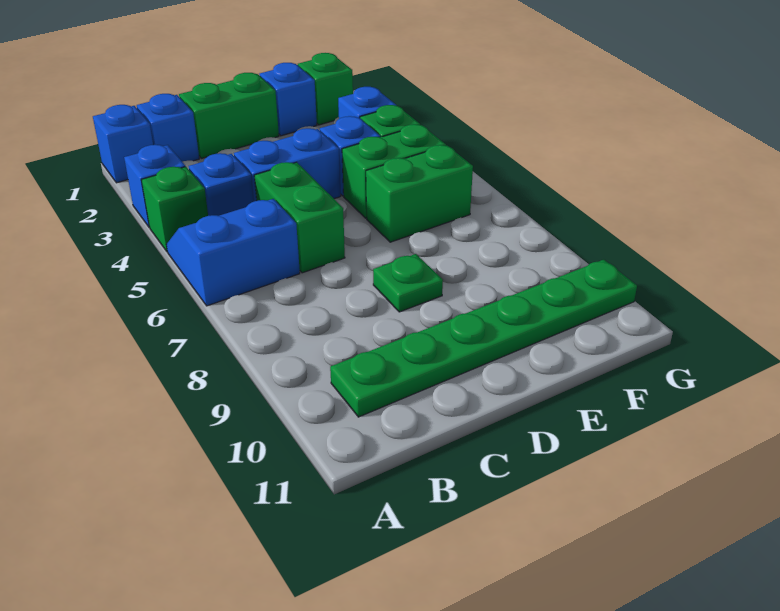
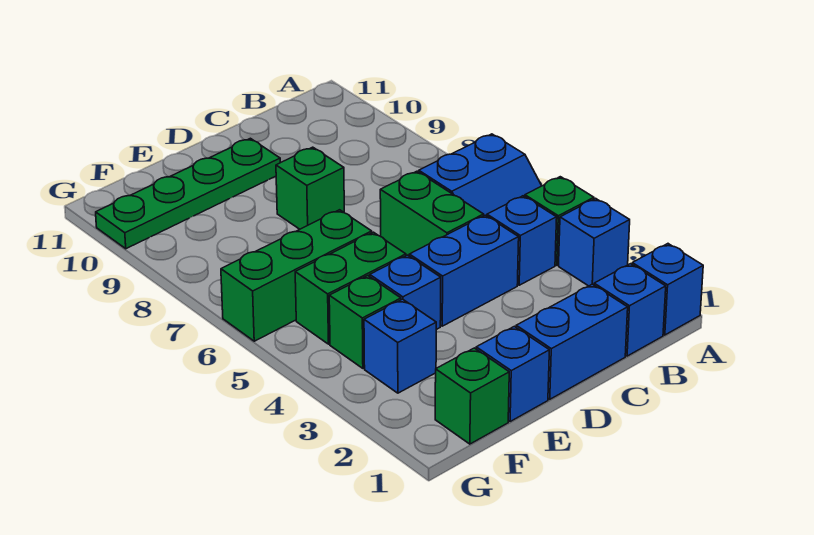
green 1x6 plate [330,260,637,417] -> green 1x4 plate [96,138,280,249]
green 1x2 brick [179,73,279,158] -> blue 1x2 brick [516,284,628,399]
green 1x1 plate [373,254,443,312] -> green 1x1 brick [276,147,344,229]
green 1x2 brick [366,145,473,242] -> green 1x3 brick [221,210,372,341]

